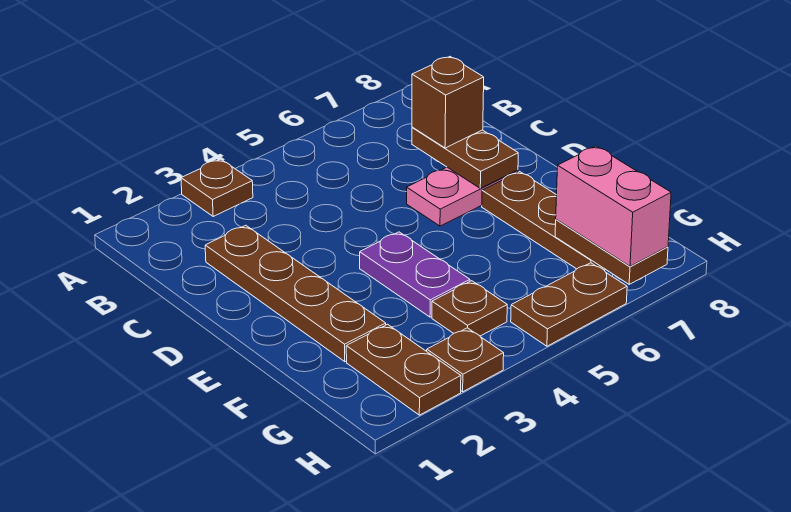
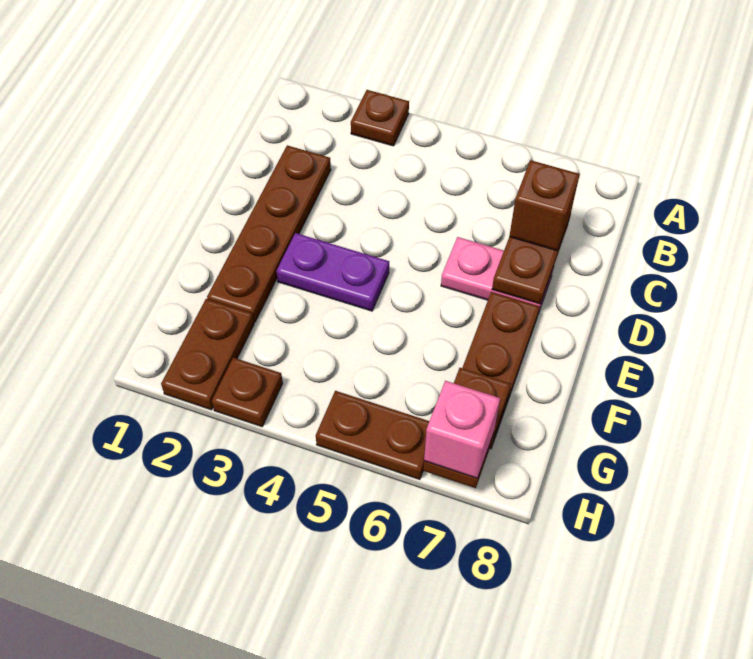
purple 1x2 plate [360,232,470,317] -> purple 1x2 plate turned to [277,233,389,311]
brown 1x1 plate [432,281,507,336] -> none
pink 1x2 brick [556,146,671,266] -> pink 1x1 brick [424,381,500,478]

